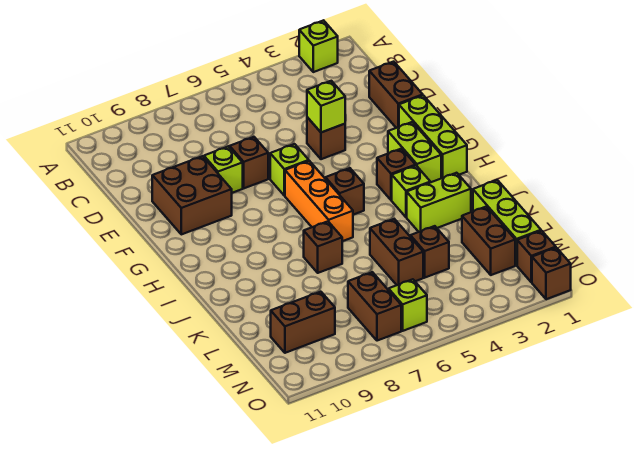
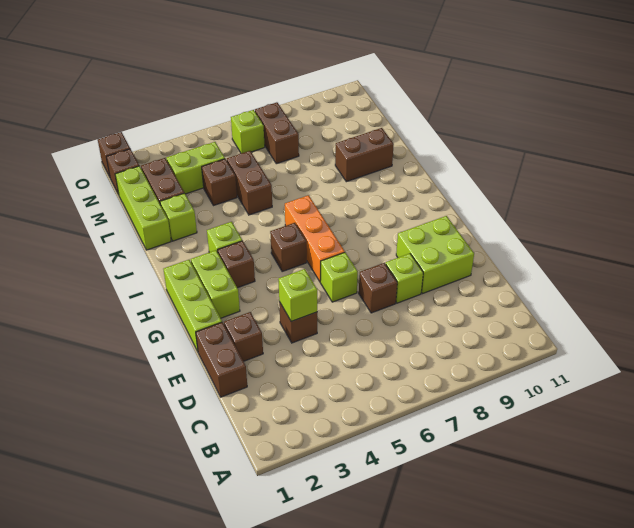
lime 1x1 brick [299,20,338,72] -> lime 1x1 brick moved to [160,193,197,241]
brown 2x2 brick [152,156,232,234] -> lime 2x2 brick [396,216,474,294]
lime 1x2 brick [407,173,471,232] -> lime 1x2 brick moved to [167,142,225,194]
brown 1x1 brick [304,221,342,273] -> brown 1x1 brick moved to [224,312,263,361]
brown 1x2 brick [271,292,335,353] -> brown 1x2 brick moved to [335,128,394,182]

